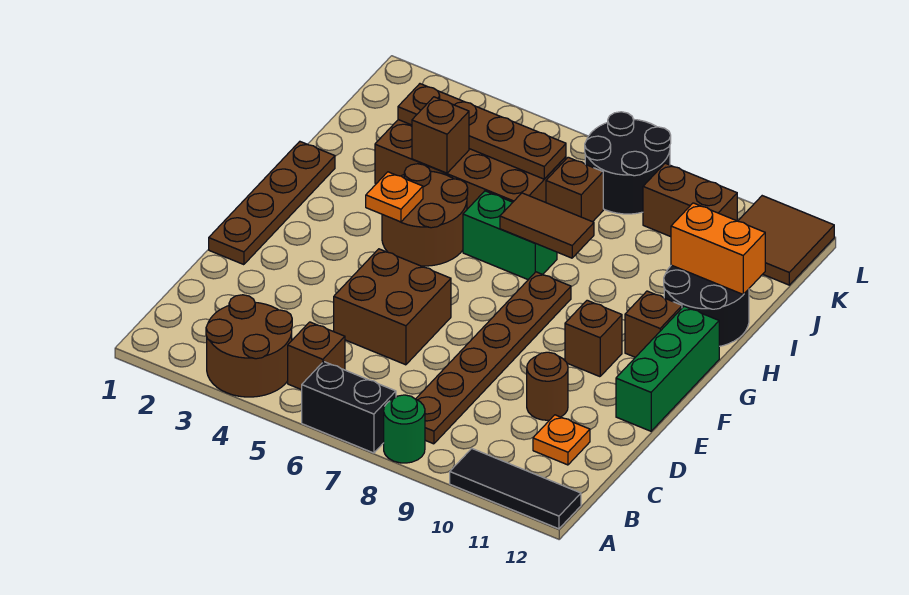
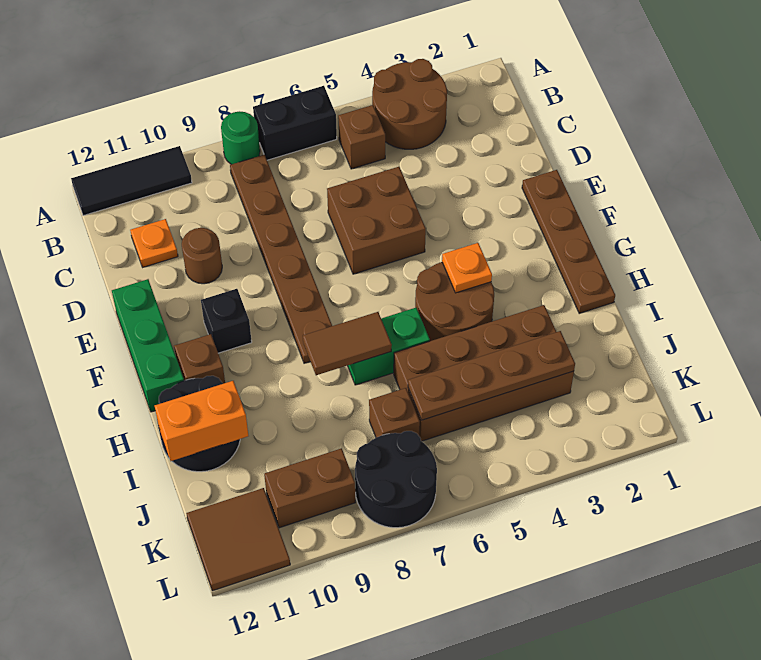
brown 1x1 brick [565,300,622,377] -> black 1x1 brick [201,289,252,353]
brown 1x1 brick [412,97,469,173] -> none

